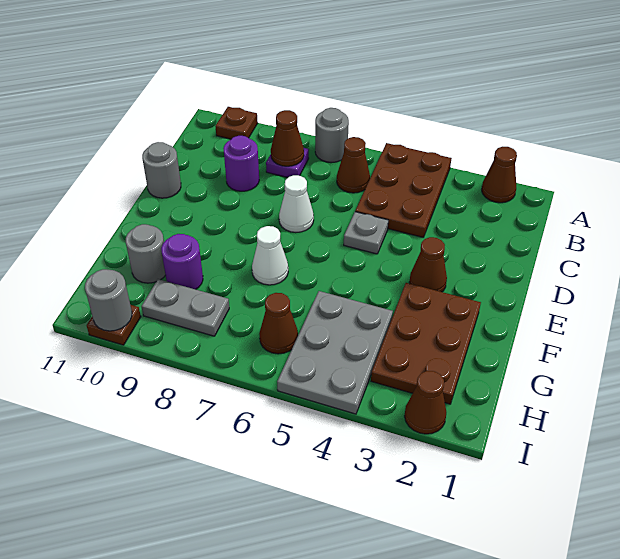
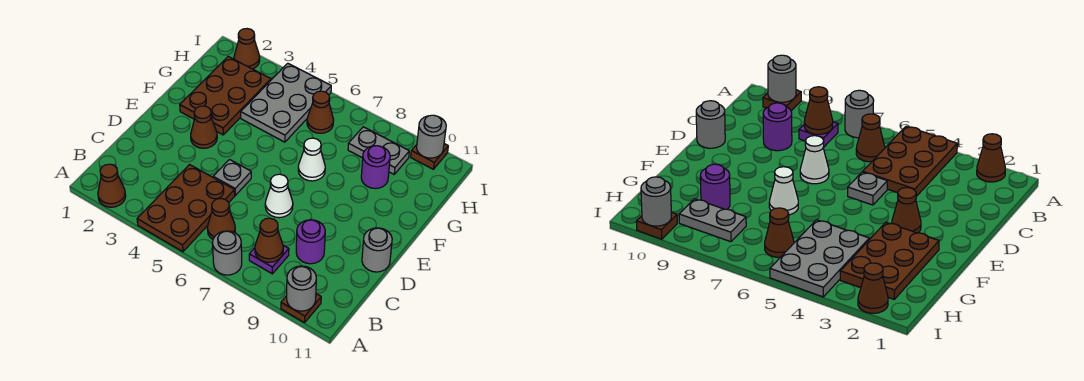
grey 1x1 round brick [126,224,165,283] -> grey 1x1 round brick moved to [287,266,316,311]

